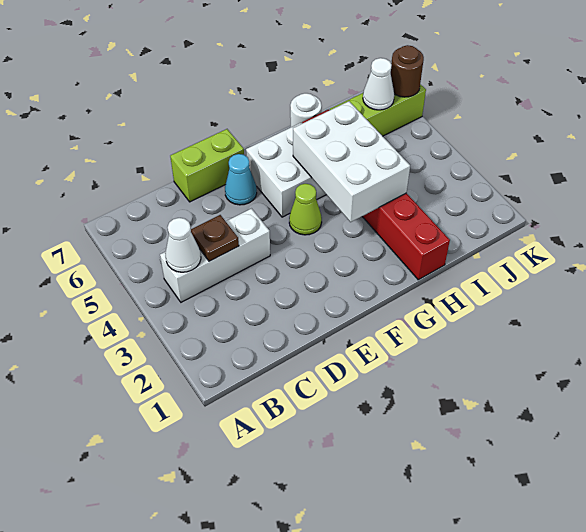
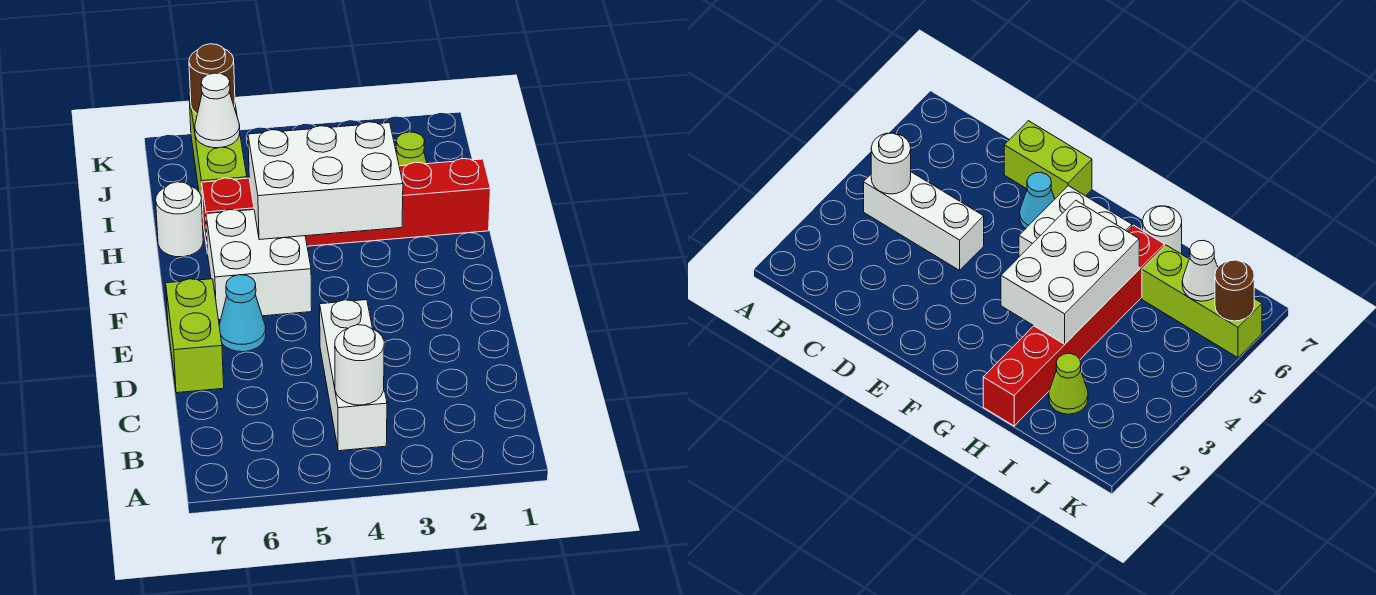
white 1x1 cone [165,218,201,272] -> white 1x1 round brick [335,325,384,405]
brown 1x1 plate [191,215,239,261] -> none
lime 1x1 cone [289,184,322,235] -> lime 1x1 cone moved to [396,132,427,166]

